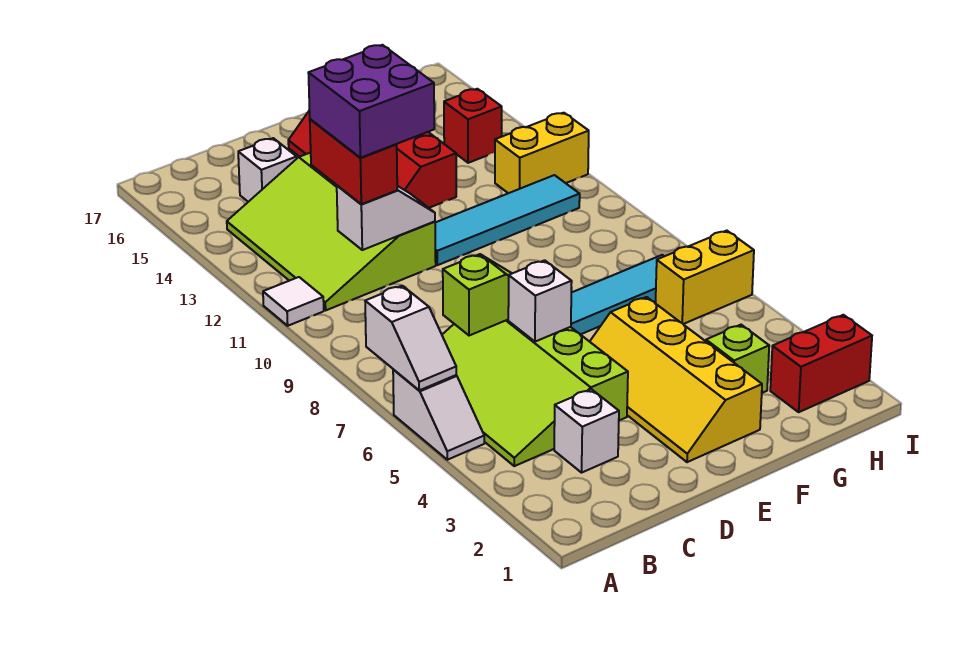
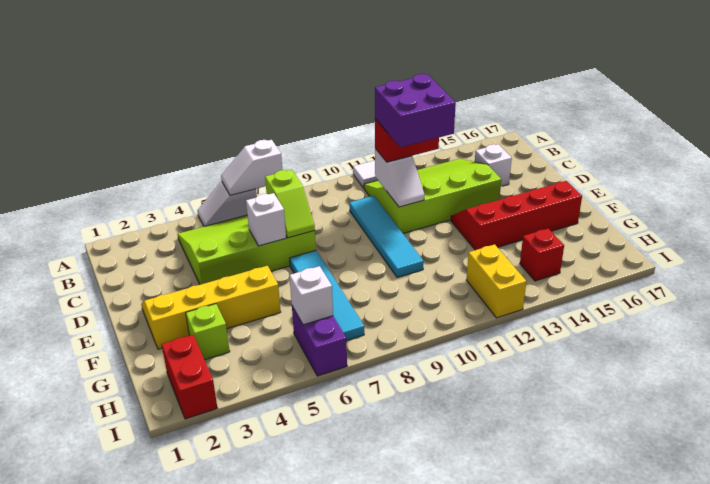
white 1x1 brick [554,389,619,473] -> white 1x1 brick moved to [289,266,333,325]
cyan 1x4 tile [435,175,580,265] -> cyan 1x4 tile moved to [349,196,424,277]
yellow 1x2 brick [656,231,754,324] -> purple 1x2 brick [292,306,347,376]

